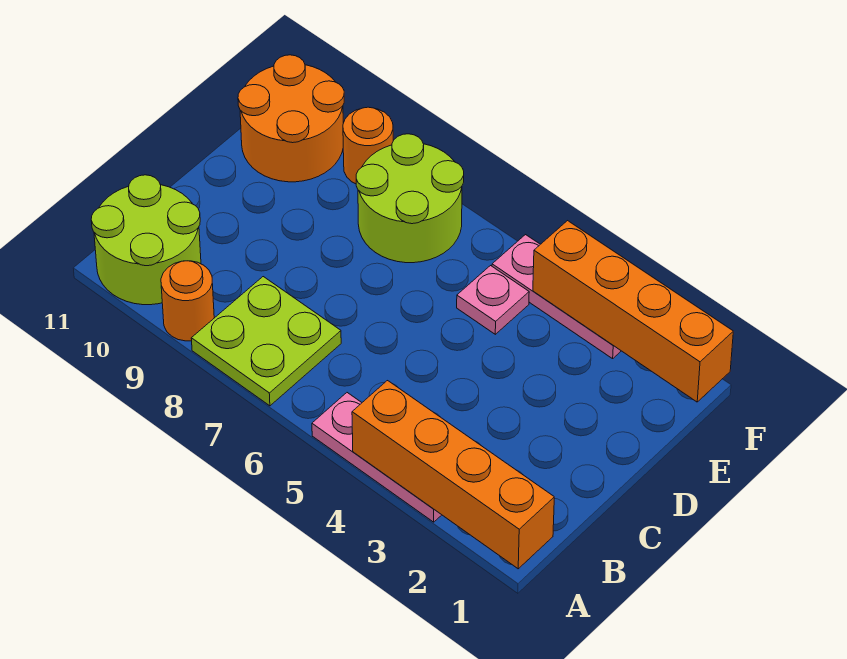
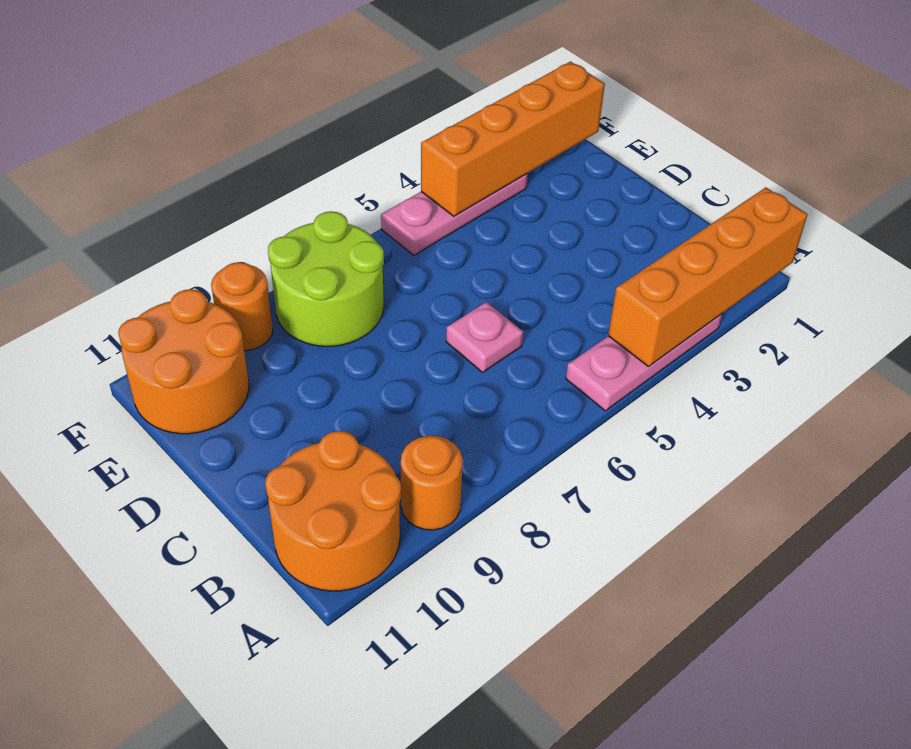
lime 2x2 plate [191,277,341,406] -> none
lime 2x2 round brick [91,175,201,305] -> orange 2x2 round brick [265,431,401,591]
pink 1x1 plate [457,266,529,334] -> pink 1x1 plate moved to [446,302,523,372]

